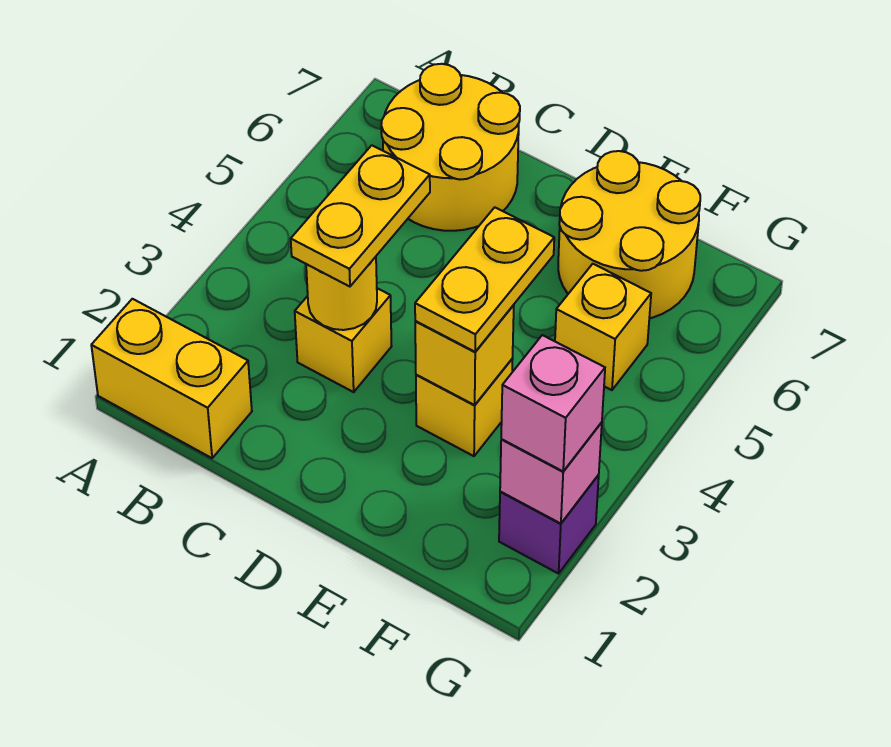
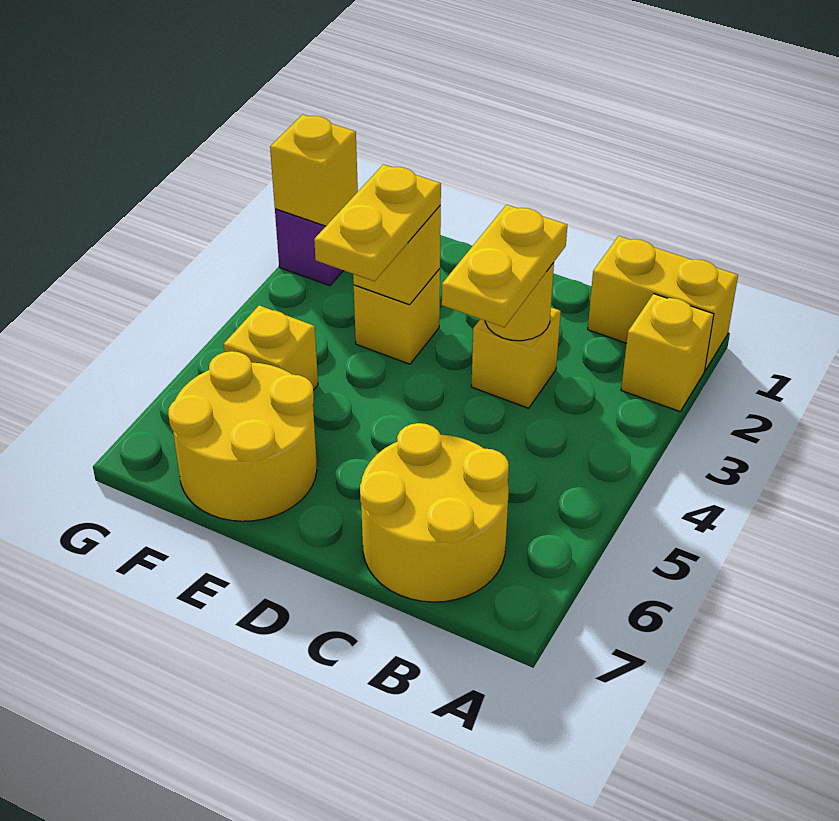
none -> yellow 1x1 brick [621,294,714,412]
pink 1x1 brick [500,422,602,524] -> yellow 1x1 brick [270,114,358,226]
pink 1x1 brick [501,335,605,471] -> none

